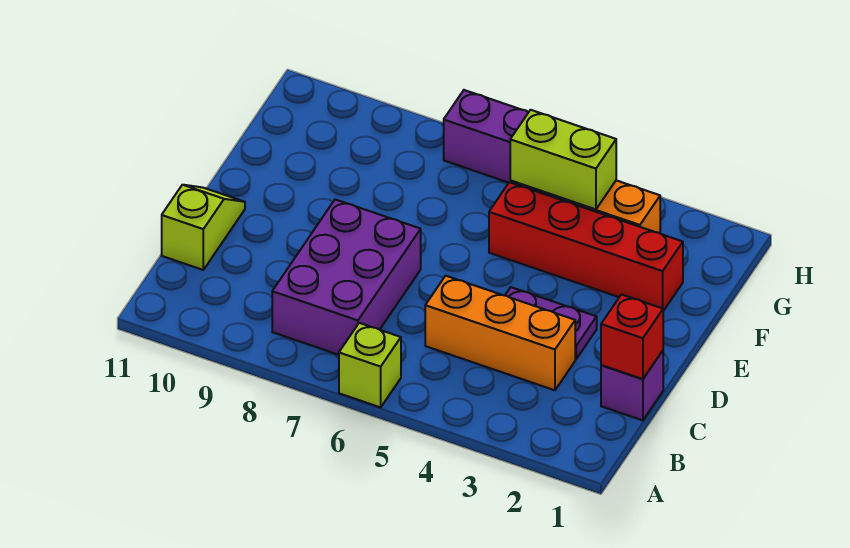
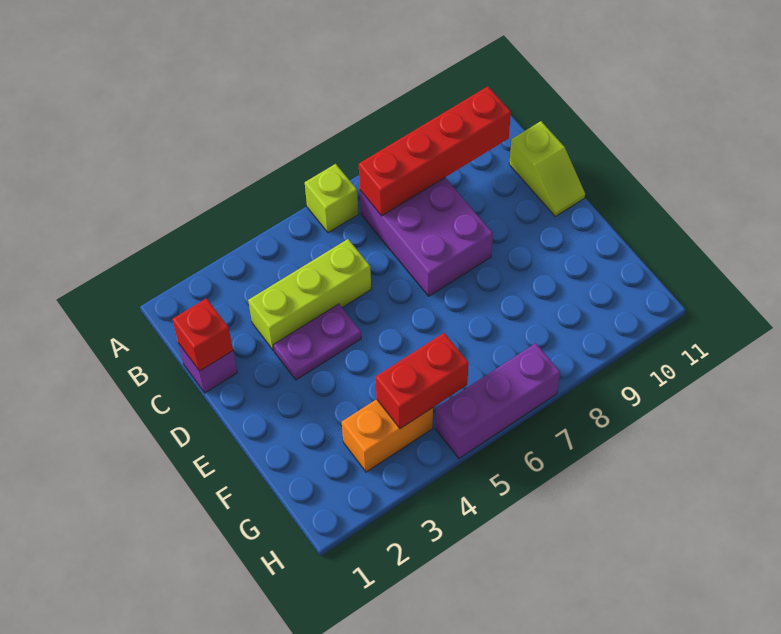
orange 1x3 brick [425,276,575,390] -> lime 1x3 brick [248,239,371,350]
red 1x4 brick [489,182,683,311] -> red 1x4 brick moved to [359,87,511,216]
lime 1x2 brick [510,110,616,210] -> red 1x2 brick [376,333,469,429]

